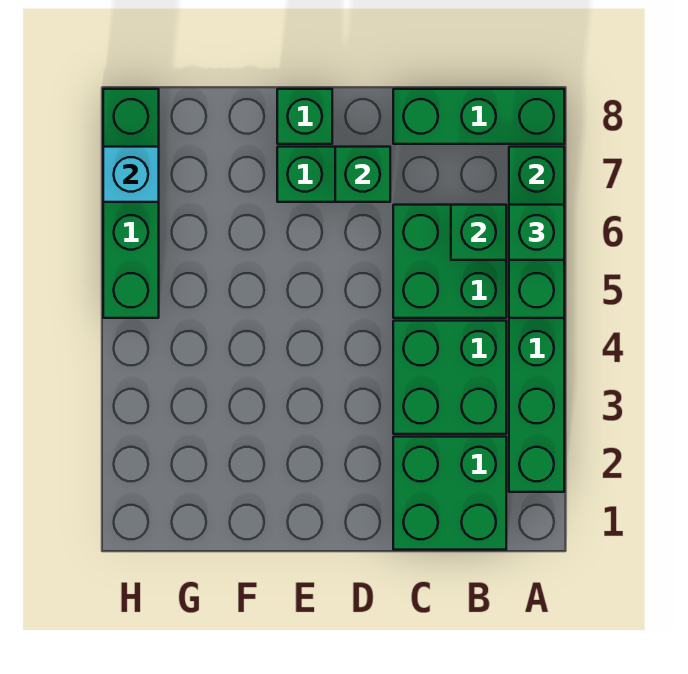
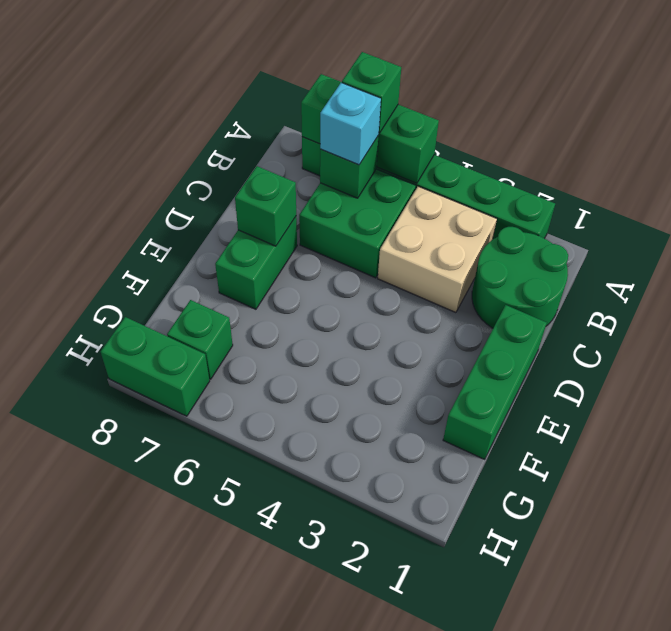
green 1x3 brick [393,89,564,144] -> green 1x3 brick moved to [443,305,547,459]
green 2x2 brick [393,437,506,550] -> green 2x2 round brick [472,227,568,328]
green 2x2 brick [393,321,506,434] -> tan 2x2 brick [378,186,497,313]
green 1x1 brick [277,89,332,144] -> green 1x1 brick moved to [167,300,233,379]
green 1x4 brick [103,89,159,318] -> green 1x2 brick [101,317,210,416]
cyan 1x1 brick [103,147,159,202] -> cyan 1x1 brick moved to [320,83,381,165]

